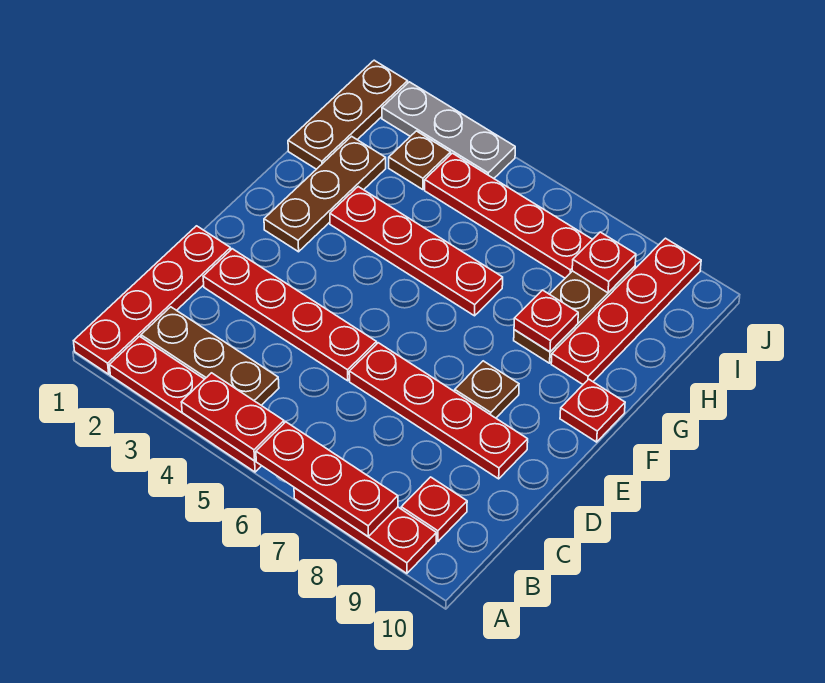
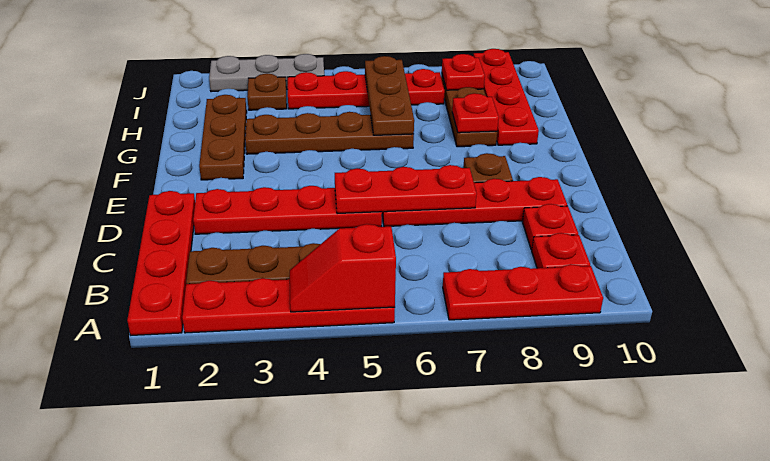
red 1x2 plate [181,373,284,461] -> red 1x2 slope [290,224,396,312]
red 1x3 plate [256,422,398,536] -> red 1x3 plate moved to [335,165,477,214]
red 1x1 plate [560,379,625,442] -> red 1x1 plate moved to [523,204,578,250]
red 1x4 plate [330,187,503,316] -> brown 1x4 plate [245,112,414,154]
brown 1x3 plate [288,60,408,169] -> brown 1x3 plate moved to [365,56,414,135]

